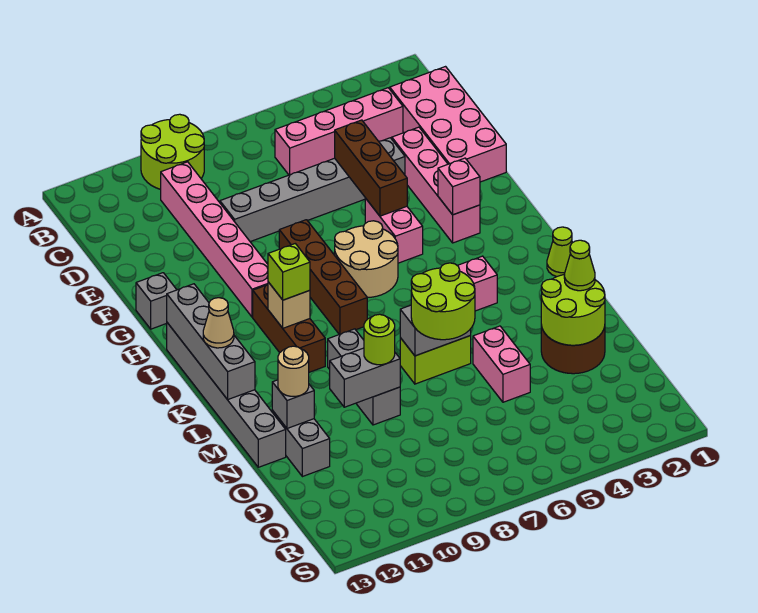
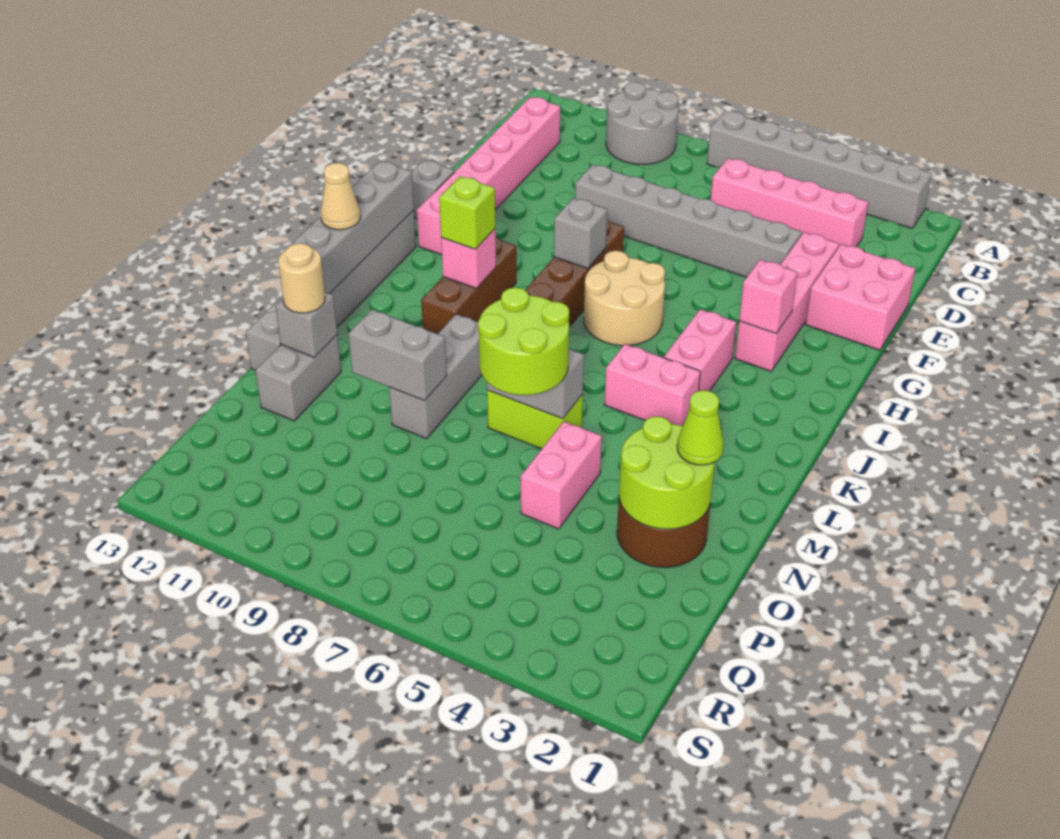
none -> grey 1x6 brick [707,111,932,228]
lime 2x2 round brick [141,114,204,189] -> grey 2x2 round brick [606,82,678,164]
pink 2x4 brick [390,67,506,182] -> pink 2x2 brick [806,244,915,350]
pink 1x6 brick [161,162,268,317] -> pink 1x6 brick moved to [417,97,560,255]
brown 1x3 brick [335,120,407,216] -> none
pink 1x2 brick [365,198,423,263] -> pink 1x2 brick moved to [664,309,736,391]
none -> grey 1x1 brick [554,198,607,268]
tan 1x1 brick [268,282,310,328] -> pink 1x1 brick [441,229,496,288]
lime 1x1 cone [547,227,572,277] -> none
lime 1x1 round brick [364,314,395,365] -> none

